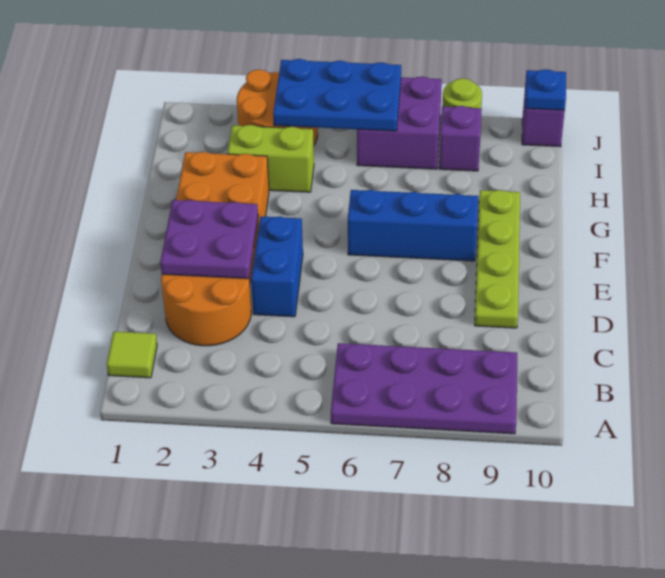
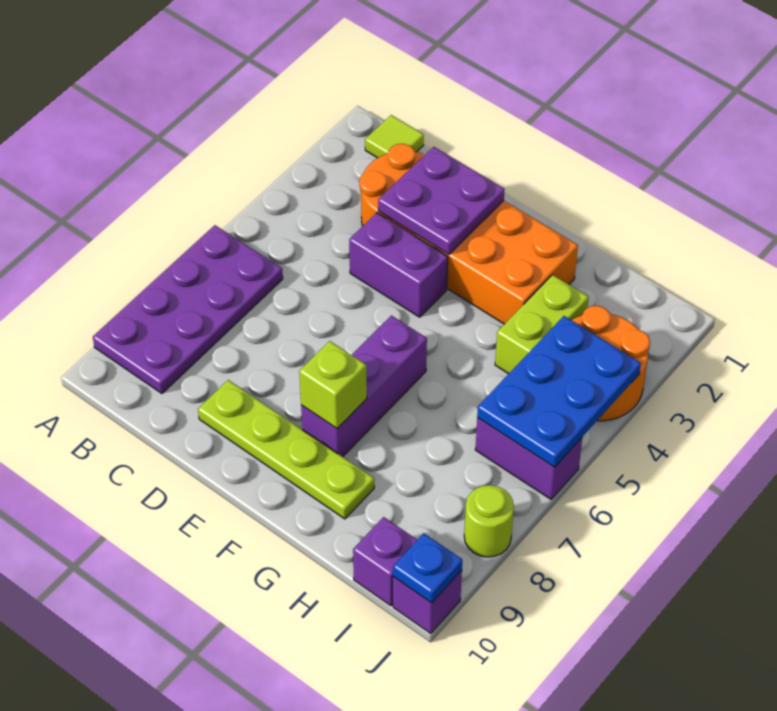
blue 1x2 brick [251,216,303,317] -> purple 1x2 brick [349,213,448,317]
blue 1x3 brick [348,190,478,261] -> purple 1x3 brick [301,316,427,457]
none -> lime 1x1 brick [299,341,367,428]
purple 2x2 brick [357,77,442,169] -> purple 1x2 brick [475,418,582,499]
purple 1x1 brick [439,106,482,171] -> purple 1x1 brick moved to [353,517,417,606]

